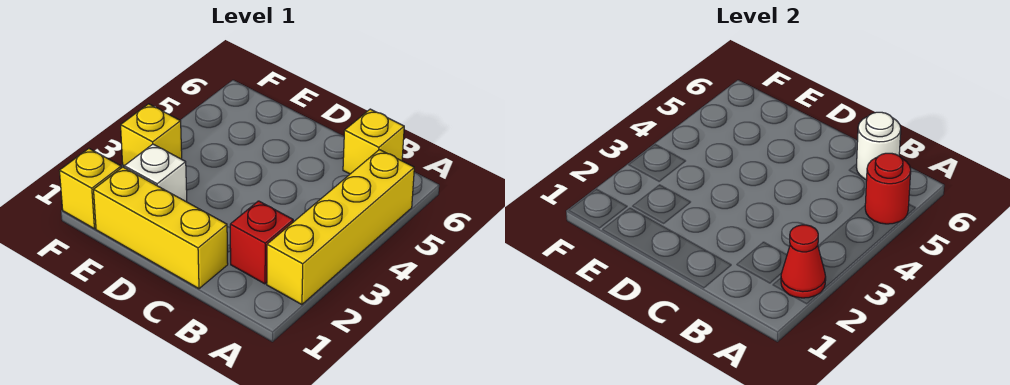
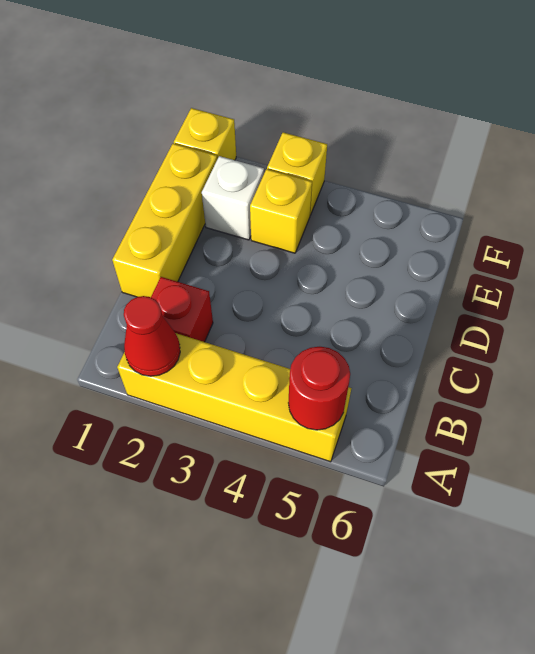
yellow 1x1 brick [343,109,404,174] -> yellow 1x1 brick moved to [250,169,312,253]
white 1x1 round brick [856,112,901,180] -> none

